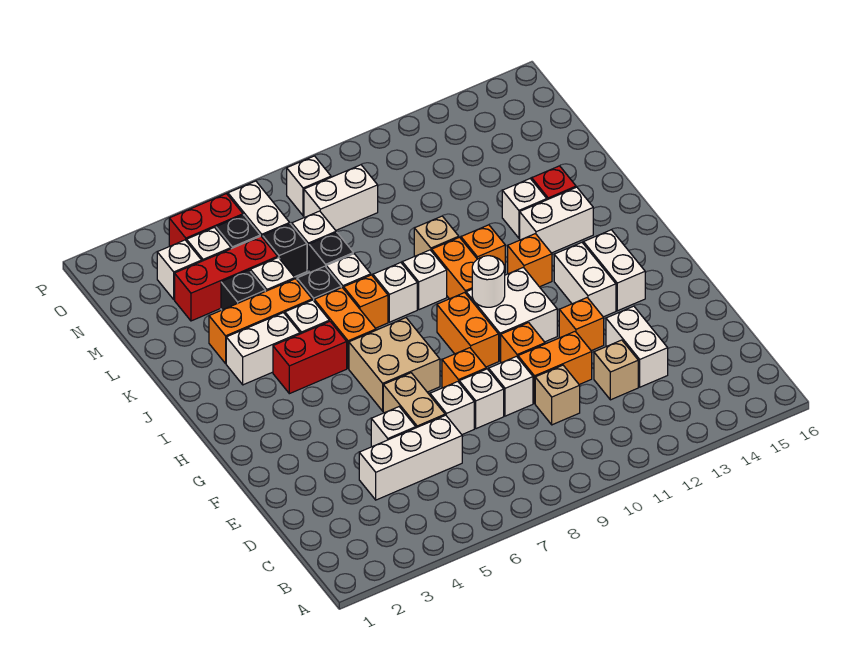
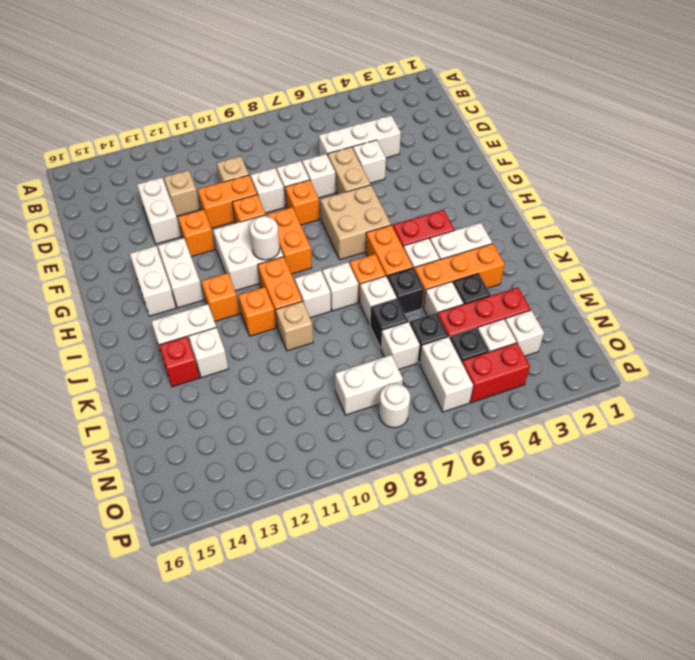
white 1x1 brick [287,156,331,216] -> white 1x1 round brick [379,384,410,428]

